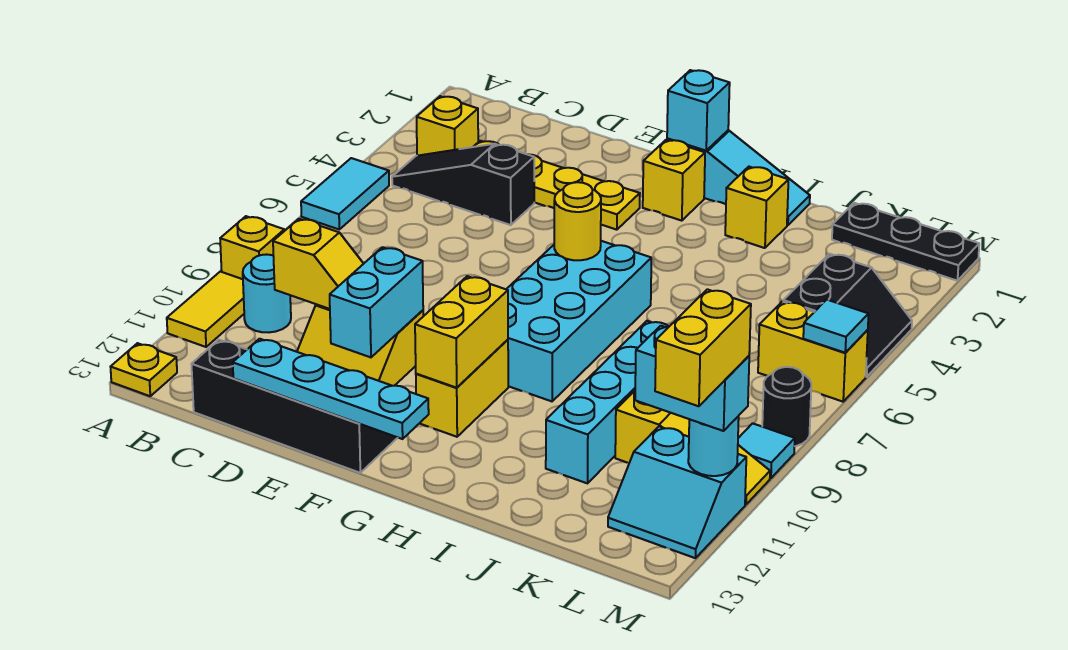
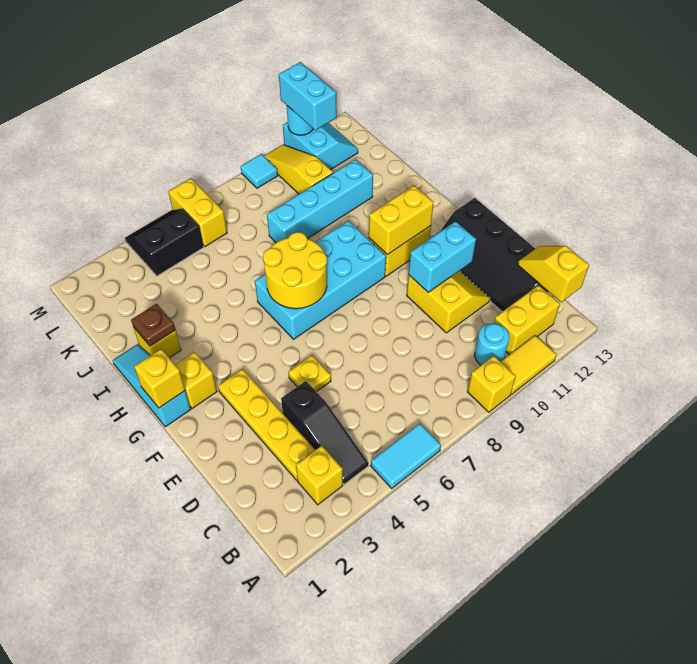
yellow 1x1 plate [111,343,177,396] -> yellow 1x1 plate moved to [288,355,331,392]
yellow 1x2 slope [273,219,364,309] -> yellow 1x2 slope moved to [518,246,589,302]
cyan 1x4 plate [233,339,429,439] -> none
cyan 1x1 brick [667,70,730,151] -> yellow 1x1 brick [134,349,185,408]
yellow 1x1 round brick [554,182,601,260] -> yellow 2x2 round brick [263,232,327,309]
none -> brown 1x1 plate [131,304,175,346]
black 1x3 plate [832,203,979,281] -> none
cyan 1x1 tile [803,300,869,353] -> none
black 1x1 round brick [762,367,811,446] -> none
yellow 1x2 brick [655,289,751,406] -> yellow 1x2 brick moved to [494,285,560,355]

